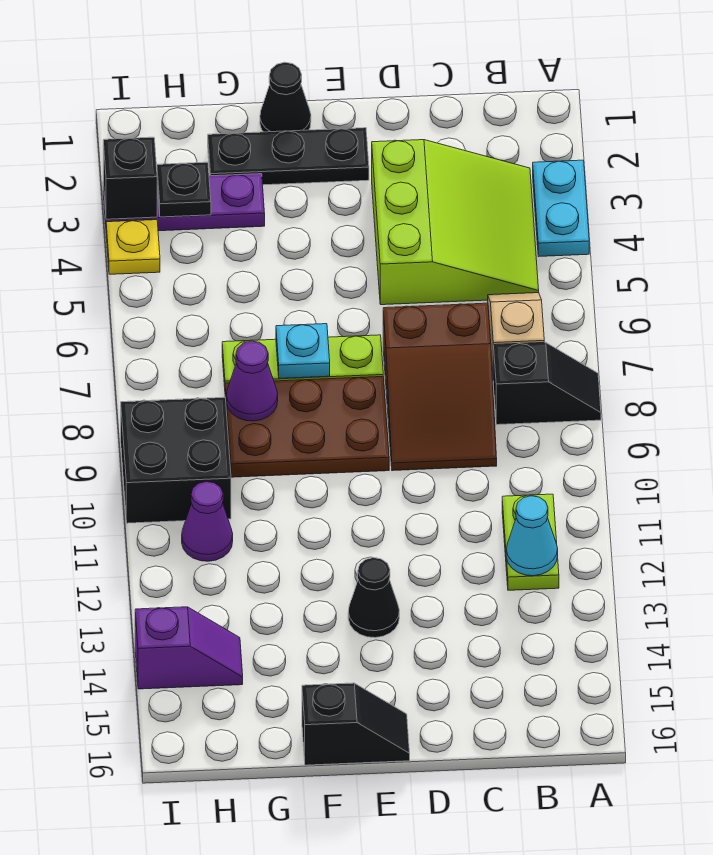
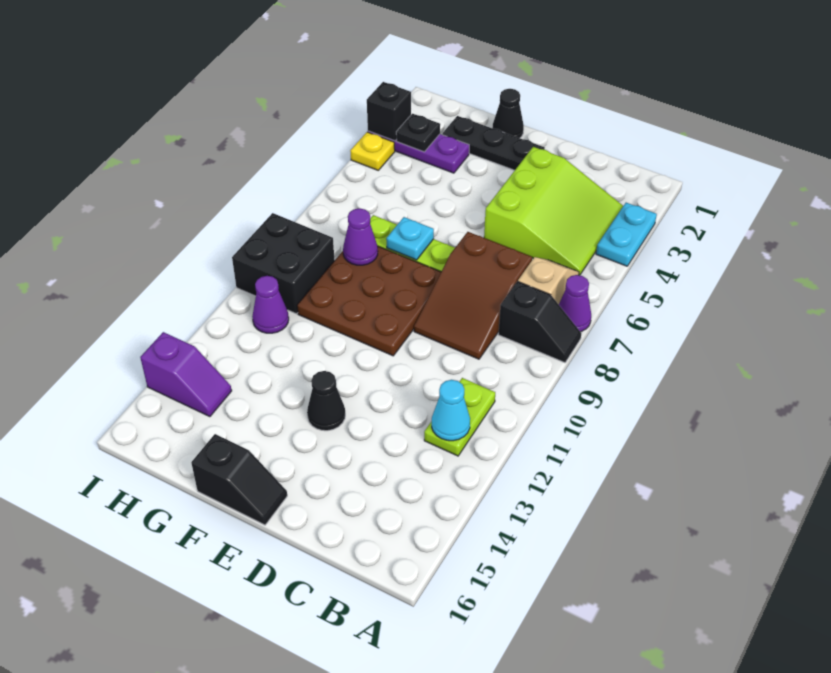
none -> purple 1x1 cone [559,275,591,332]
brown 2x3 plate [225,377,389,477] -> brown 3x3 plate [297,246,441,356]

